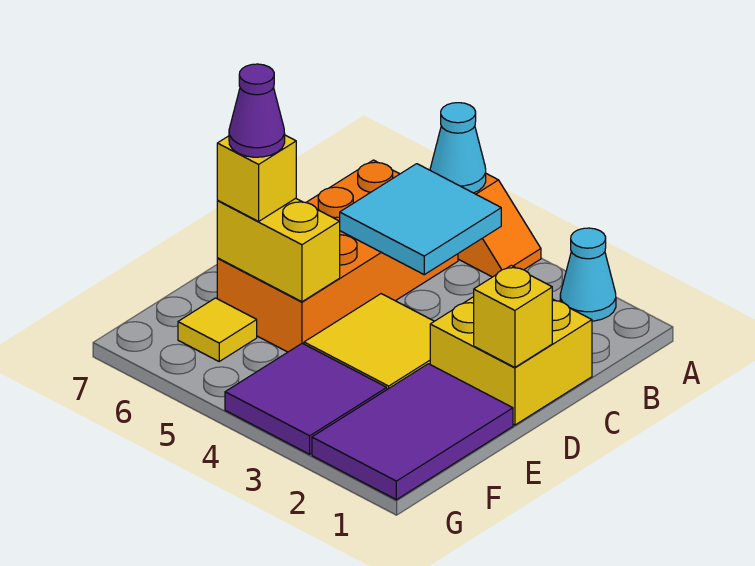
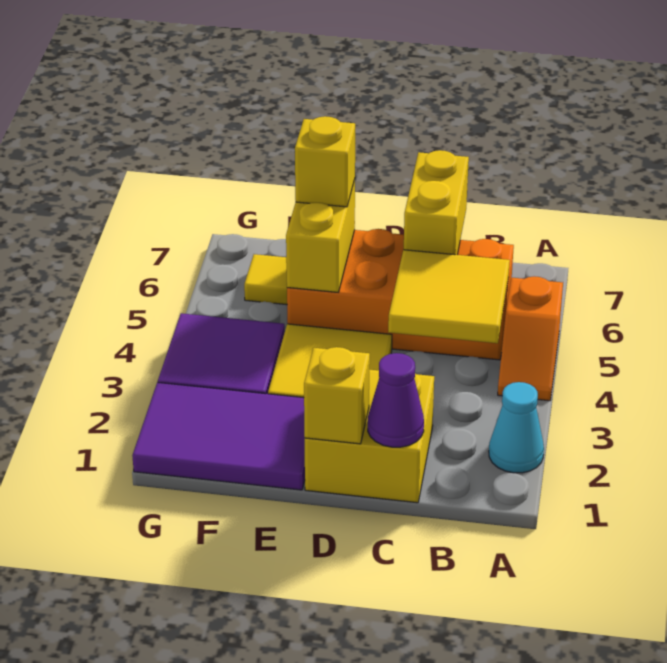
cyan 1x1 cone [430,103,486,193] -> none
cyan 2x2 tile [340,164,501,275] -> yellow 2x2 tile [388,250,510,343]
none -> yellow 1x2 brick [404,150,469,255]
purple 1x1 cone [229,64,285,157] -> purple 1x1 cone moved to [368,353,424,447]

